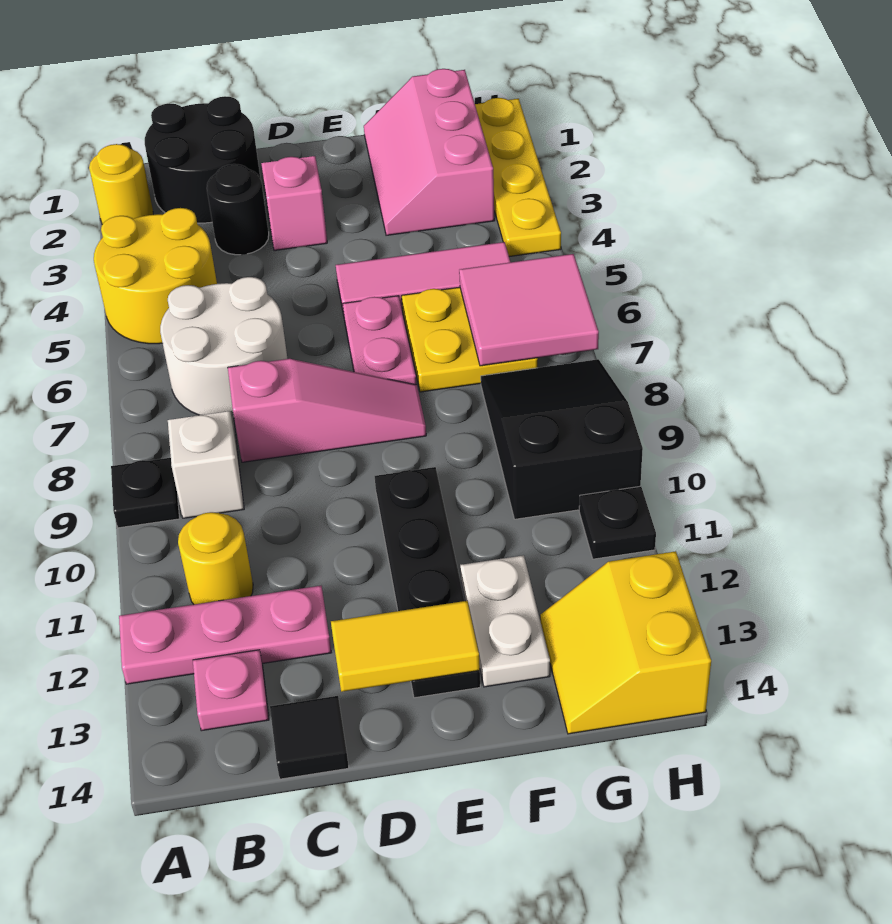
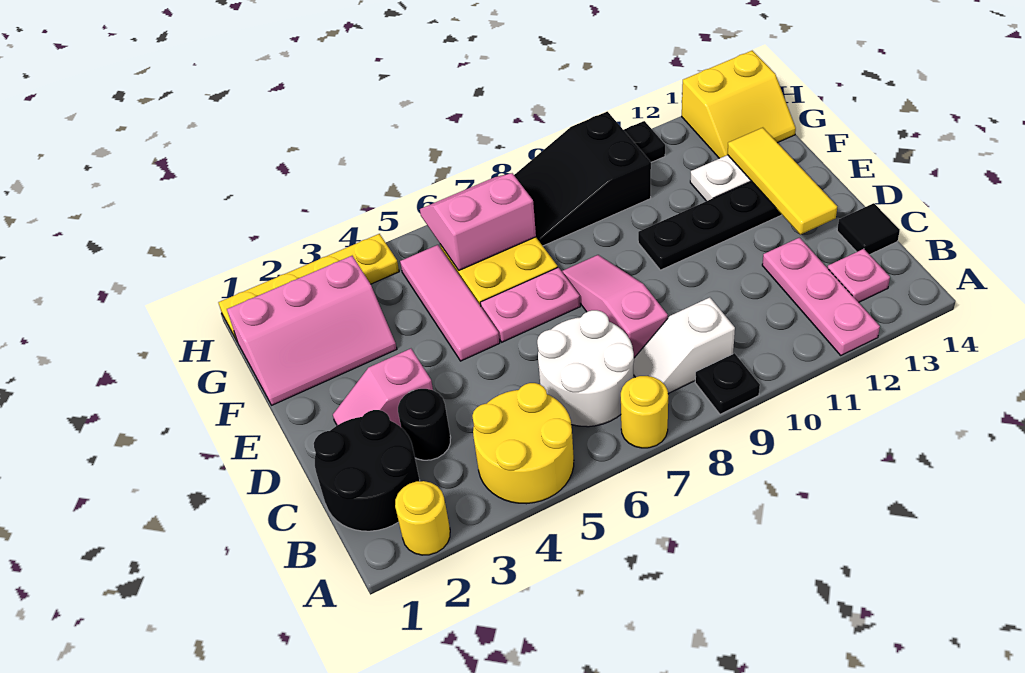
yellow 1x1 round brick [178,512,253,604] -> yellow 1x1 round brick moved to [621,376,668,448]
yellow 1x2 tile [331,601,480,692] -> yellow 1x3 tile [727,128,837,235]
pink 2x2 tile [459,254,599,366] -> pink 2x2 slope [420,173,536,270]

